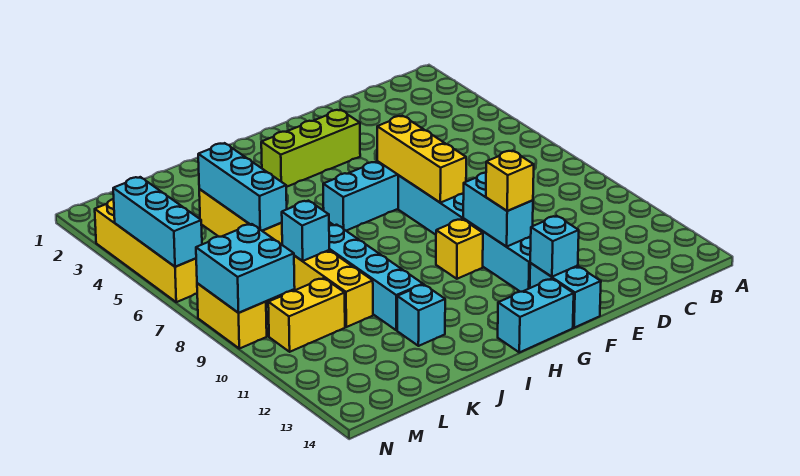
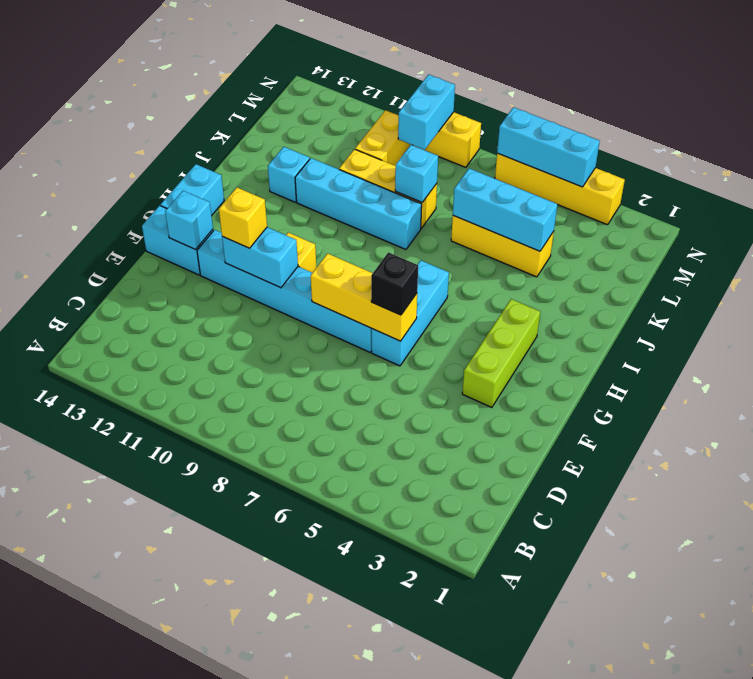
none -> black 1x1 brick [371,252,418,315]
cyan 2x2 brick [196,224,295,313] -> cyan 1x2 brick [398,74,455,150]

